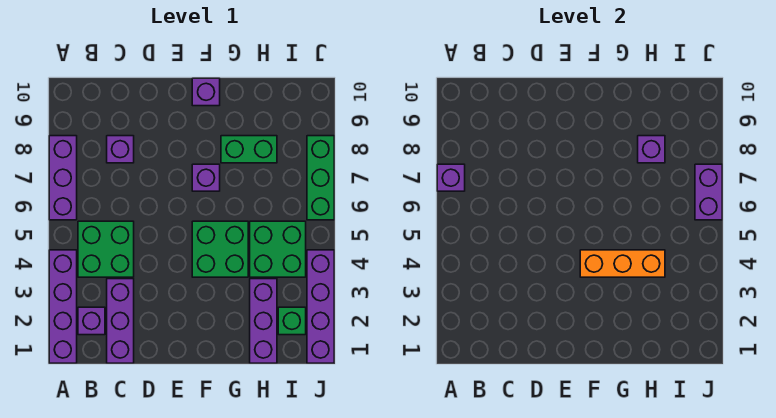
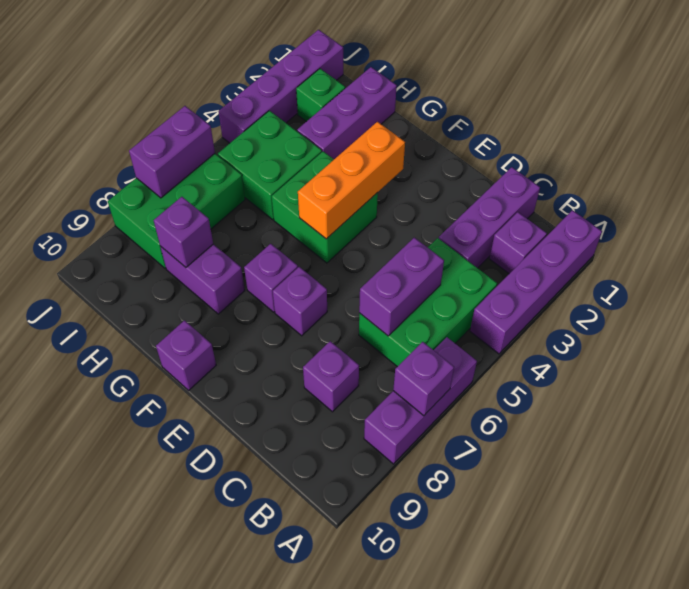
green 2x2 brick [78,221,134,277] -> green 2x3 brick [359,238,497,367]
none -> purple 1x2 brick [359,238,444,336]
none -> purple 1x1 brick [273,267,327,336]
orange 1x3 brick [580,250,665,277] -> orange 1x3 brick turned to [298,122,405,239]
green 1x2 brick [221,136,277,163] -> purple 1x2 brick [160,244,245,314]
green 1x3 brick [307,136,334,220] -> green 2x3 brick [108,154,245,268]

